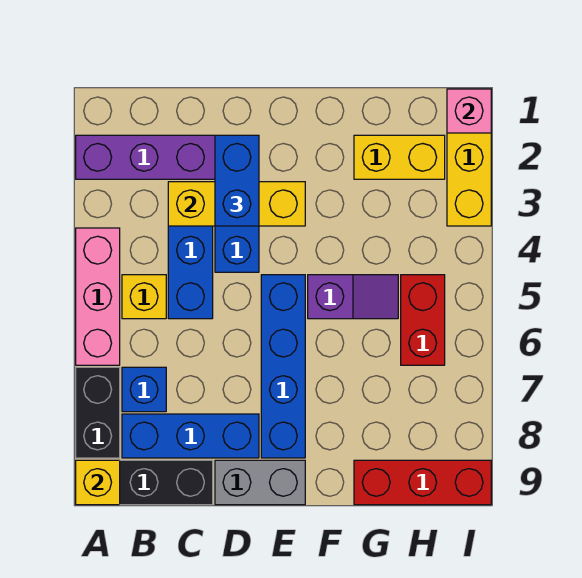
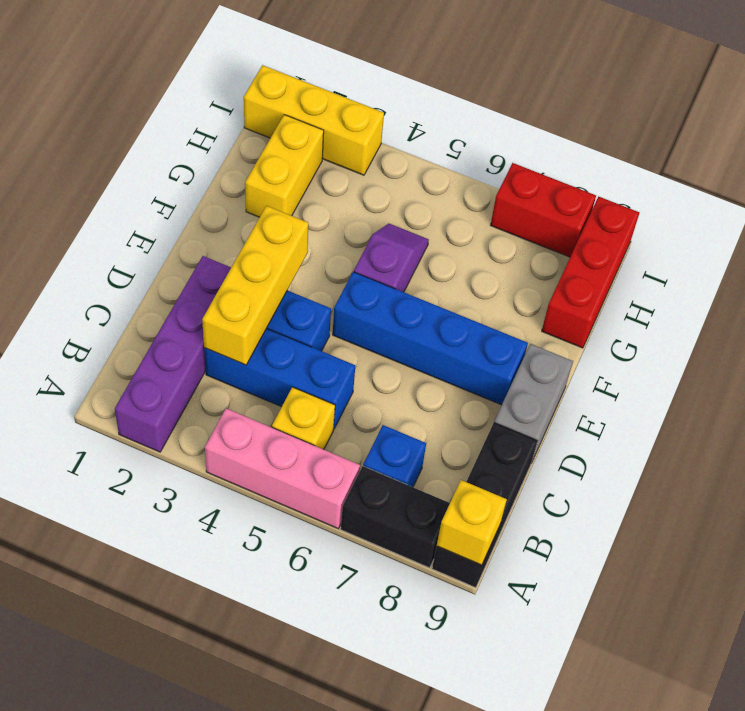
blue 1x3 brick [122,414,259,458] -> none
blue 1x2 brick [215,135,259,226] -> none
red 1x2 brick [401,275,445,365] -> red 1x2 brick moved to [491,163,596,257]
pink 1x1 brick [447,89,491,133] -> none

